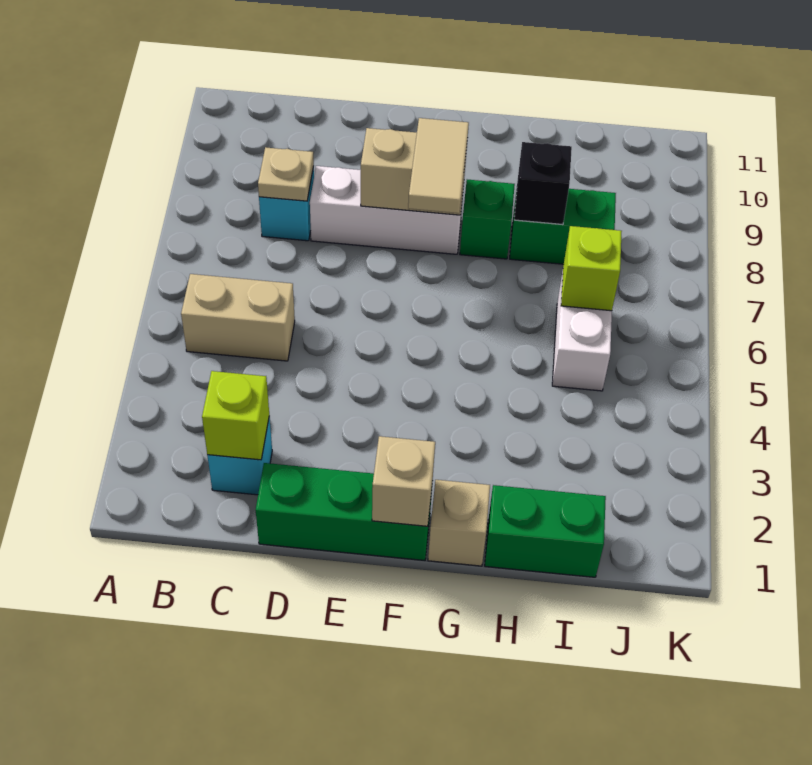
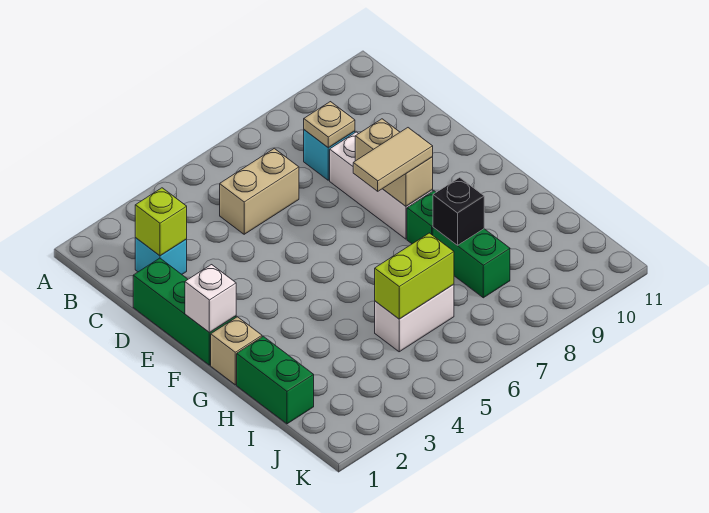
tan 1x2 brick [181,274,295,361] -> tan 1x2 brick turned to [220,148,299,234]
tan 1x1 brick [372,436,435,526] -> white 1x1 brick [185,265,236,333]
lime 1x1 brick [561,226,622,311] -> lime 1x2 brick [375,233,454,319]

